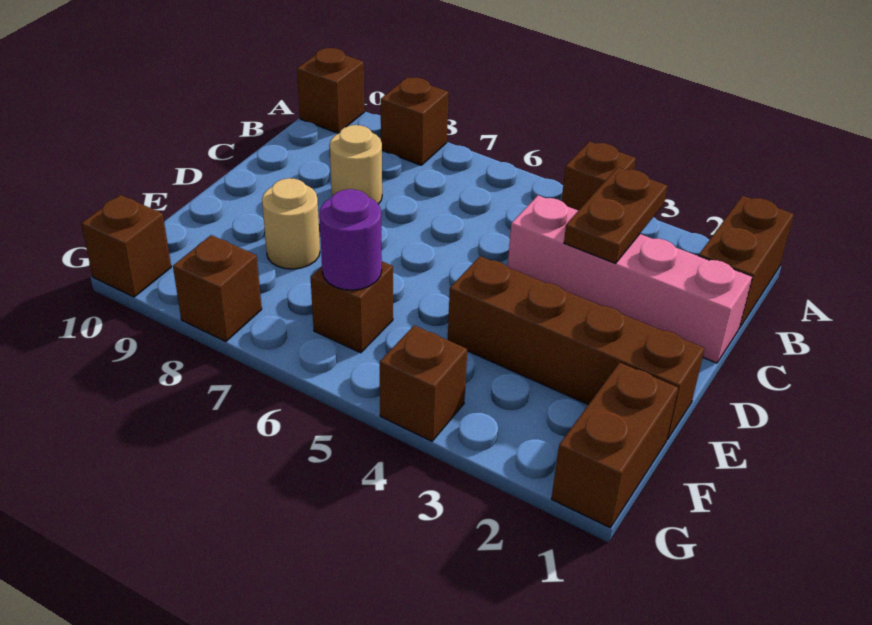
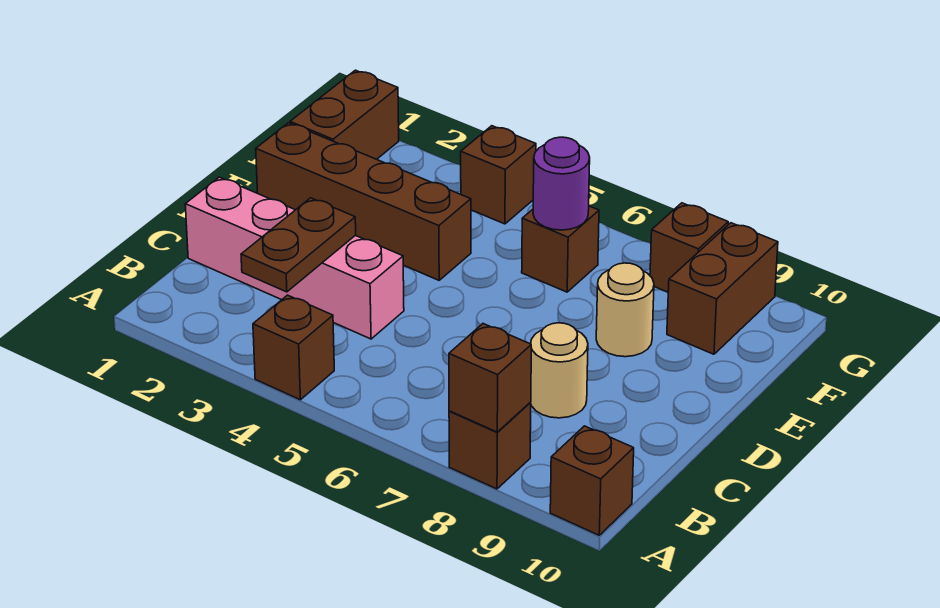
brown 1x2 brick [699,196,794,328] -> brown 1x2 brick moved to [667,223,778,354]
brown 1x1 brick [81,195,171,297] -> brown 1x1 brick moved to [449,324,531,432]

